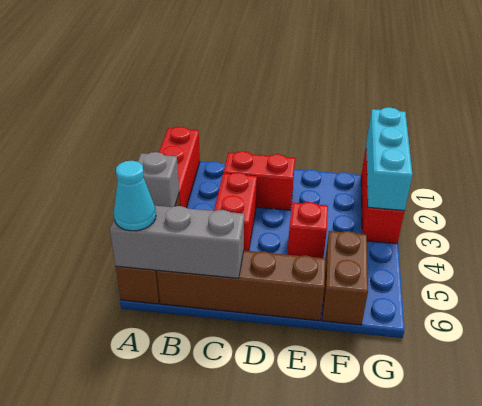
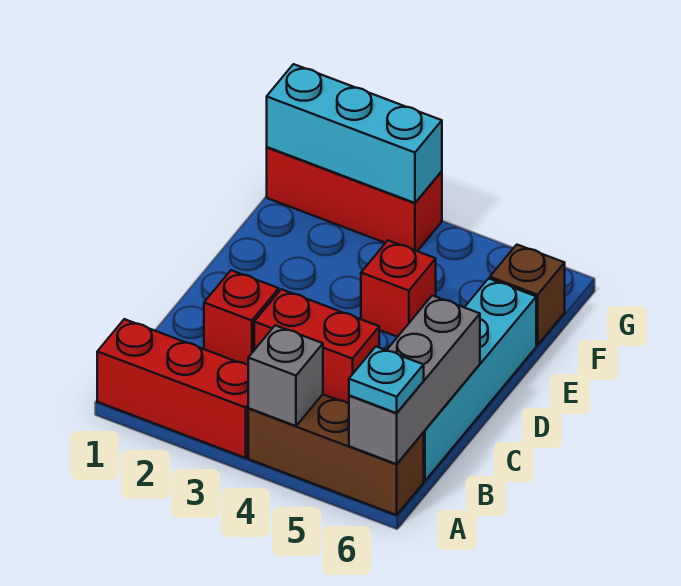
cyan 1x1 cone [114,161,156,231] -> cyan 1x1 plate [349,347,424,413]
brown 1x4 brick [157,251,326,321] -> cyan 1x4 brick [423,278,536,481]
red 1x2 brick [223,151,295,210] -> red 1x1 brick [204,270,279,365]
brown 1x2 brick [322,231,368,325] -> brown 1x1 brick [490,245,565,345]

